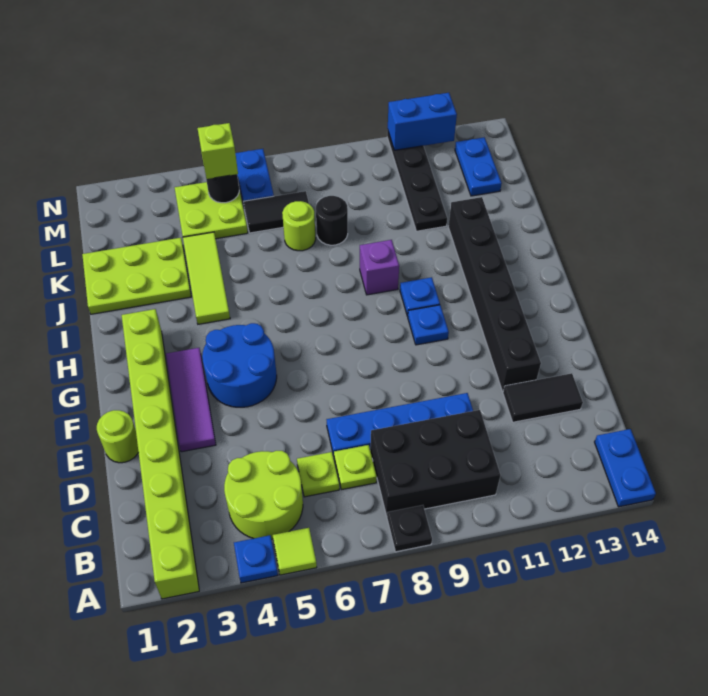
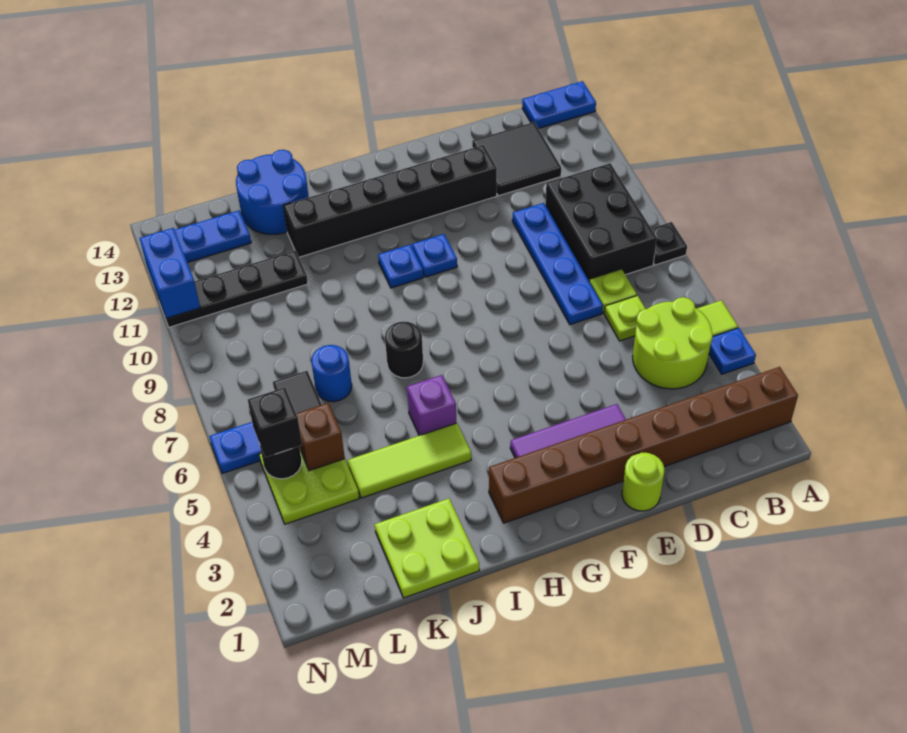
lime 1x8 brick [122,309,199,599] -> brown 1x8 brick [489,367,798,523]
black 1x2 tile [503,373,583,422] -> black 2x2 tile [472,122,561,196]
blue 2x2 round brick [202,323,277,407] -> blue 2x2 round brick moved to [236,150,309,234]
purple 1x1 brick [360,240,399,295] -> purple 1x1 brick moved to [407,375,456,436]
lime 2x3 plate [82,238,191,314] -> lime 2x2 plate [375,498,479,598]
lime 1x1 round brick [282,201,316,251] -> blue 1x1 round brick [311,345,352,402]
black 1x1 round brick [316,196,348,245] -> black 1x1 round brick moved to [385,321,423,378]
none -> brown 1x1 brick [296,403,345,471]
lime 1x1 brick [198,123,238,179] -> black 1x1 brick [248,387,302,457]

